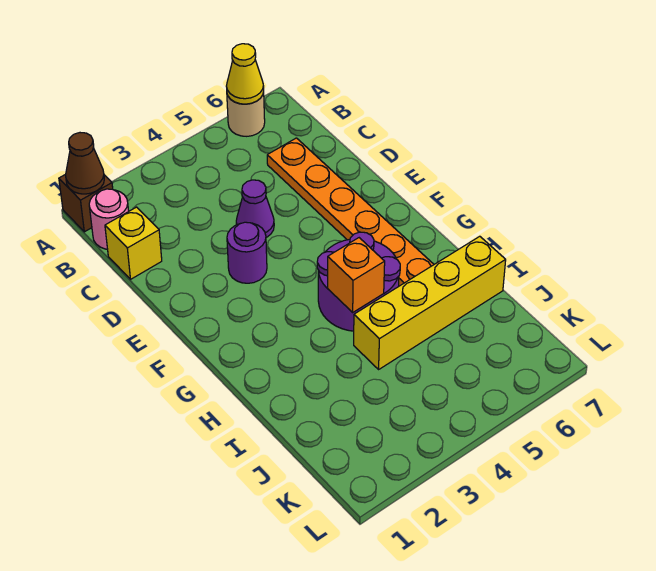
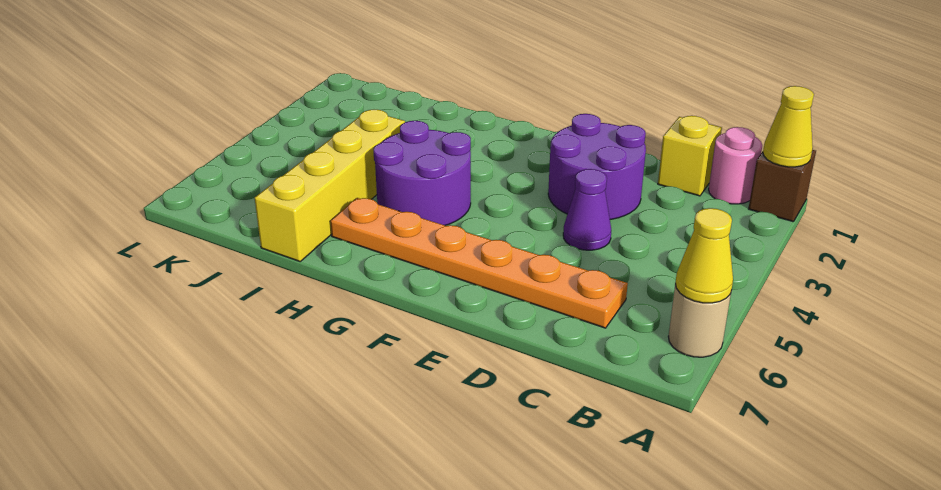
brown 1x1 cone [66,133,104,194] -> yellow 1x1 cone [763,86,814,167]
purple 1x1 round brick [227,222,267,283] -> purple 2x2 round brick [548,114,646,219]
orange 1x1 brick [328,238,385,312] -> none

